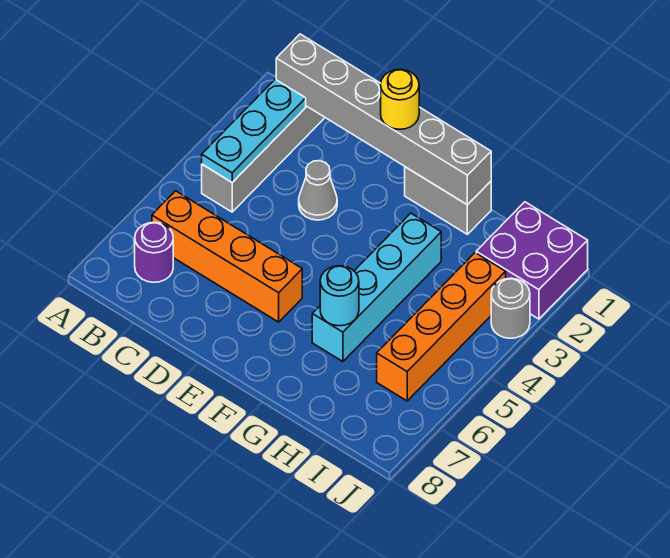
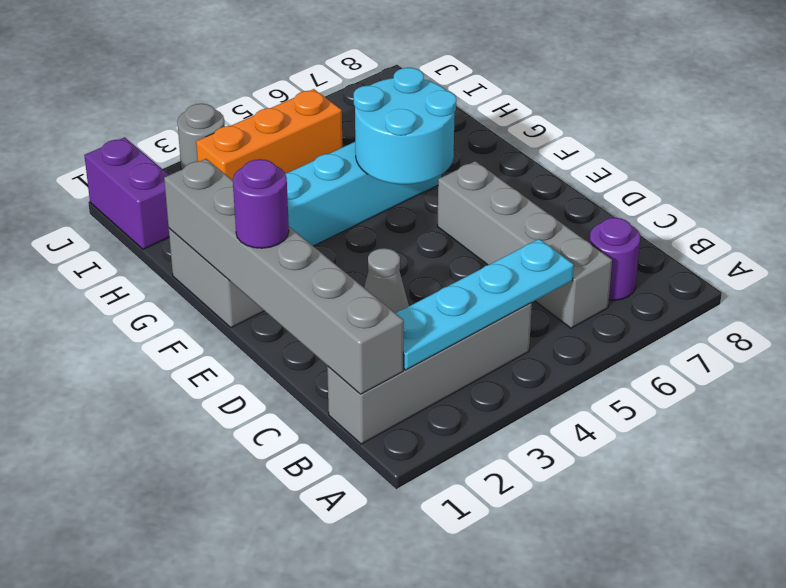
cyan 1x3 plate [202,79,306,182] -> cyan 1x4 plate [396,239,574,370]
orange 1x4 brick [152,191,302,322] -> grey 1x4 brick [437,161,612,328]
yellow 1x1 round brick [381,69,419,129] -> purple 1x1 round brick [233,159,289,248]
cyan 1x1 round brick [320,266,359,326] -> cyan 2x2 round brick [354,68,456,184]
purple 2x2 brick [476,202,588,319] -> purple 1x2 brick [84,137,169,249]
orange 1x4 brick [377,253,506,401] -> orange 1x3 brick [196,89,342,180]

